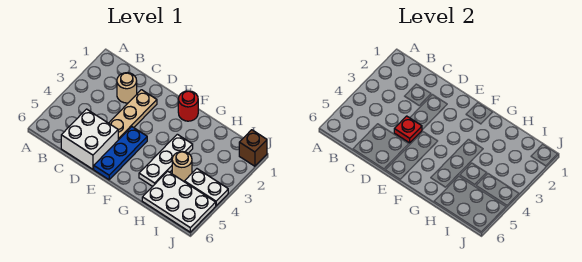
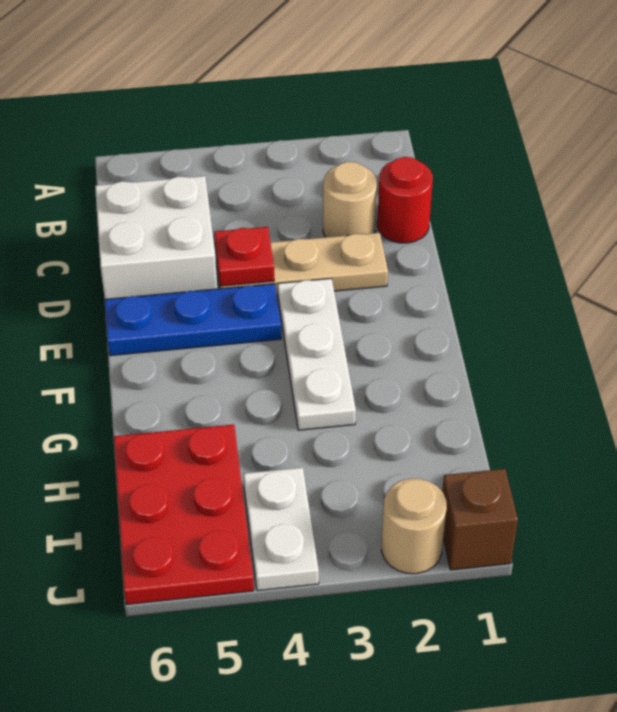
red 1x1 round brick [178,91,198,121] -> red 1x1 round brick moved to [377,157,433,243]
white 1x3 plate [139,134,193,186] -> white 1x3 plate turned to [278,278,356,430]
tan 1x1 round brick [172,152,192,182] -> tan 1x1 round brick moved to [381,478,447,574]
white 2x3 plate [142,171,216,232] -> red 2x3 plate [114,424,254,605]

